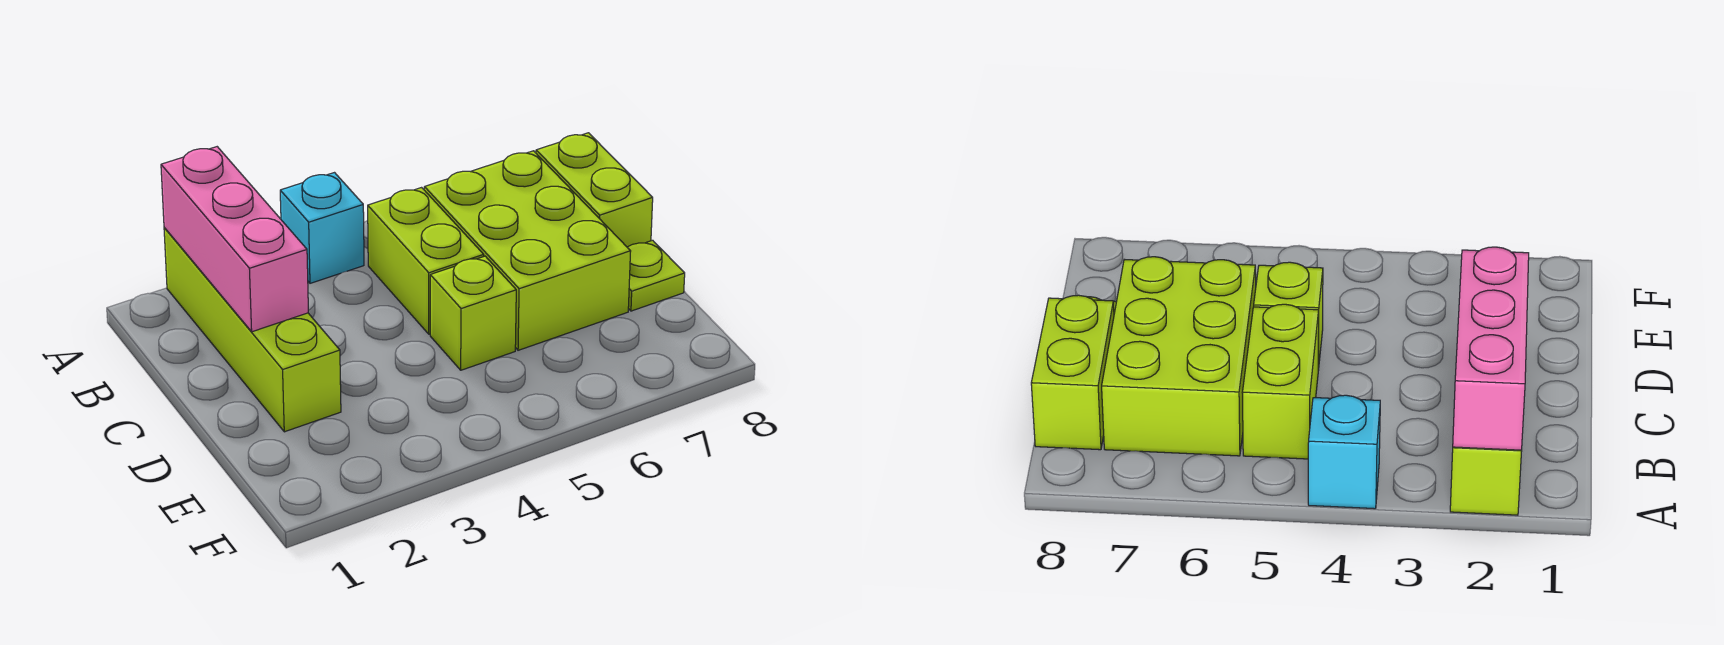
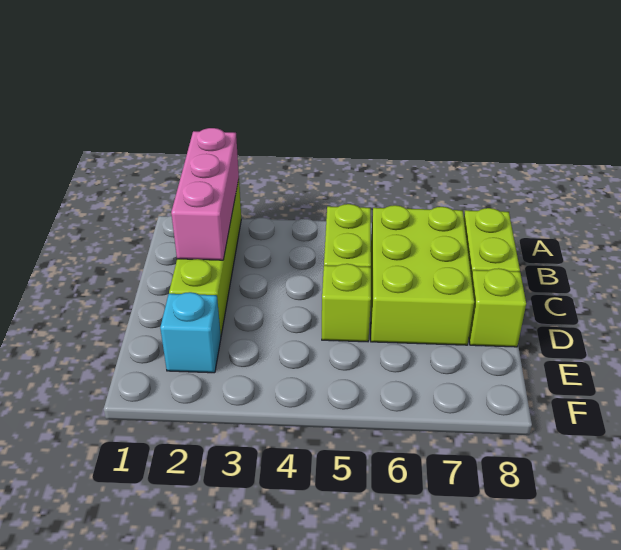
cyan 1x1 brick [280,173,364,283] -> cyan 1x1 brick moved to [160,292,221,373]
lime 1x1 plate [627,240,685,311] -> lime 1x1 brick [469,268,526,347]

